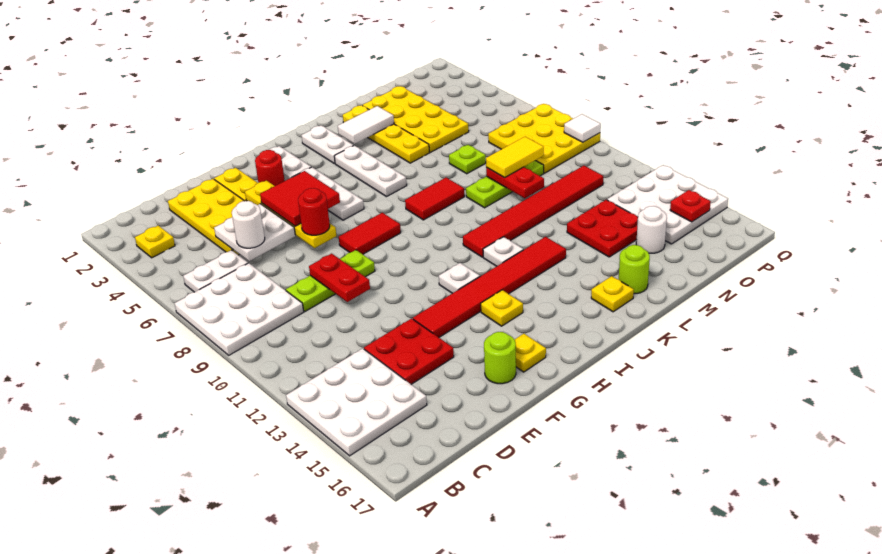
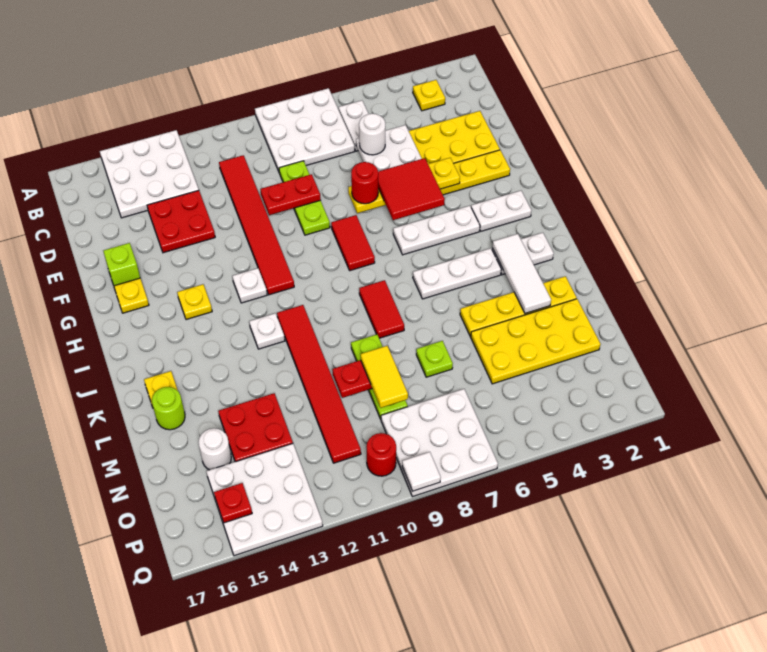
red 1x6 tile [413,237,566,337] -> red 1x6 tile moved to [219,155,294,295]
lime 1x1 round brick [484,332,516,384] -> lime 1x1 brick [103,243,140,286]
red 1x1 round brick [255,150,285,186] -> red 1x1 round brick moved to [367,433,396,476]
white 1x2 tile [338,106,394,144] -> white 1x3 tile [492,234,551,313]
yellow 3x3 plate [488,104,600,173] -> white 3x3 plate [381,389,498,497]

